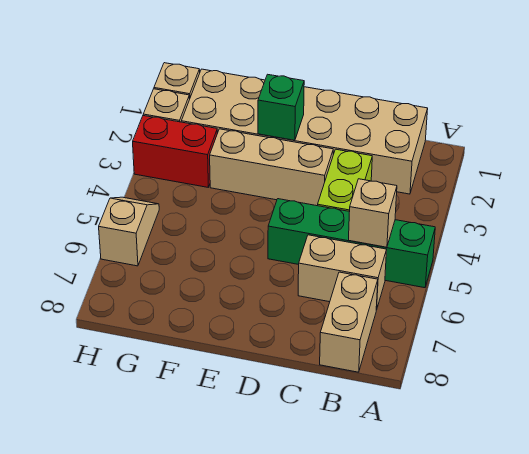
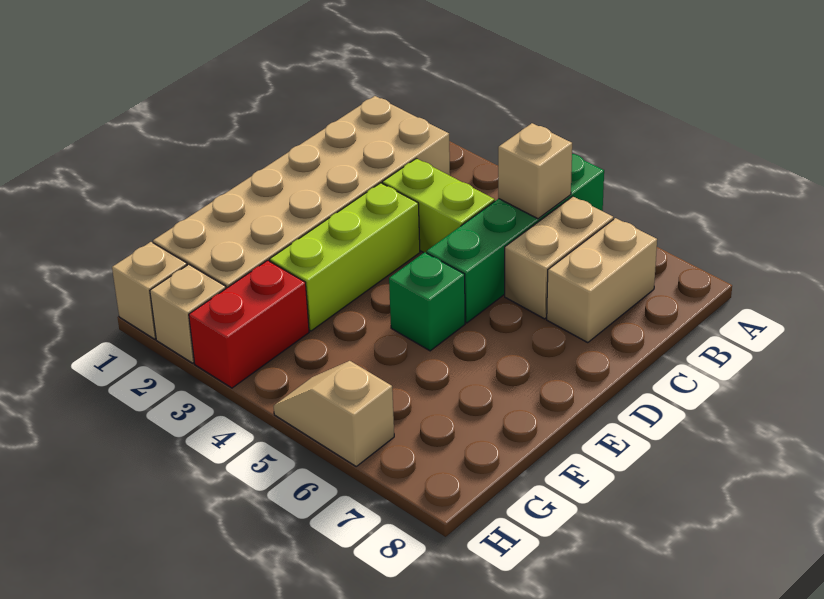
tan 1x2 brick [320,272,378,372] -> tan 1x2 brick turned to [547,218,657,343]
tan 1x3 brick [210,129,333,206] -> lime 1x3 brick [269,183,420,331]
green 1x1 brick [258,74,304,140] -> green 1x1 brick moved to [389,252,465,351]

